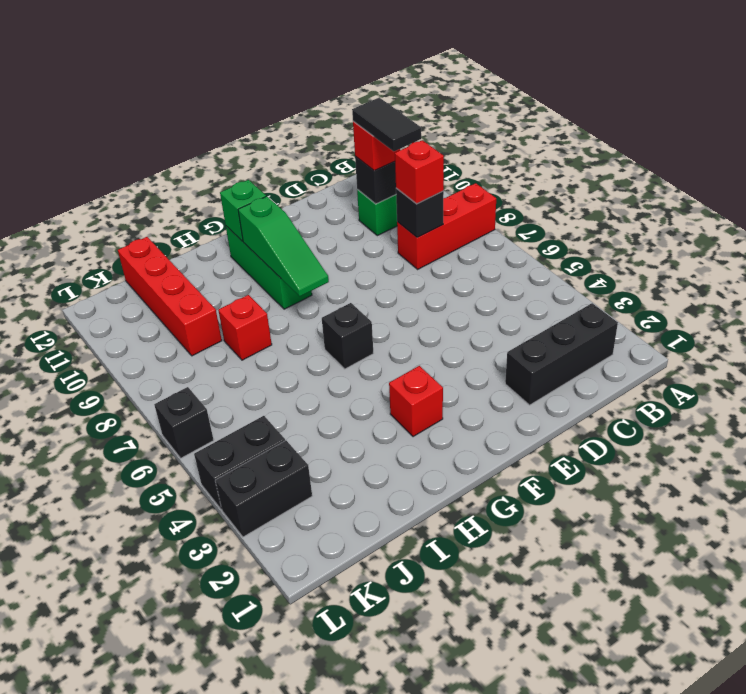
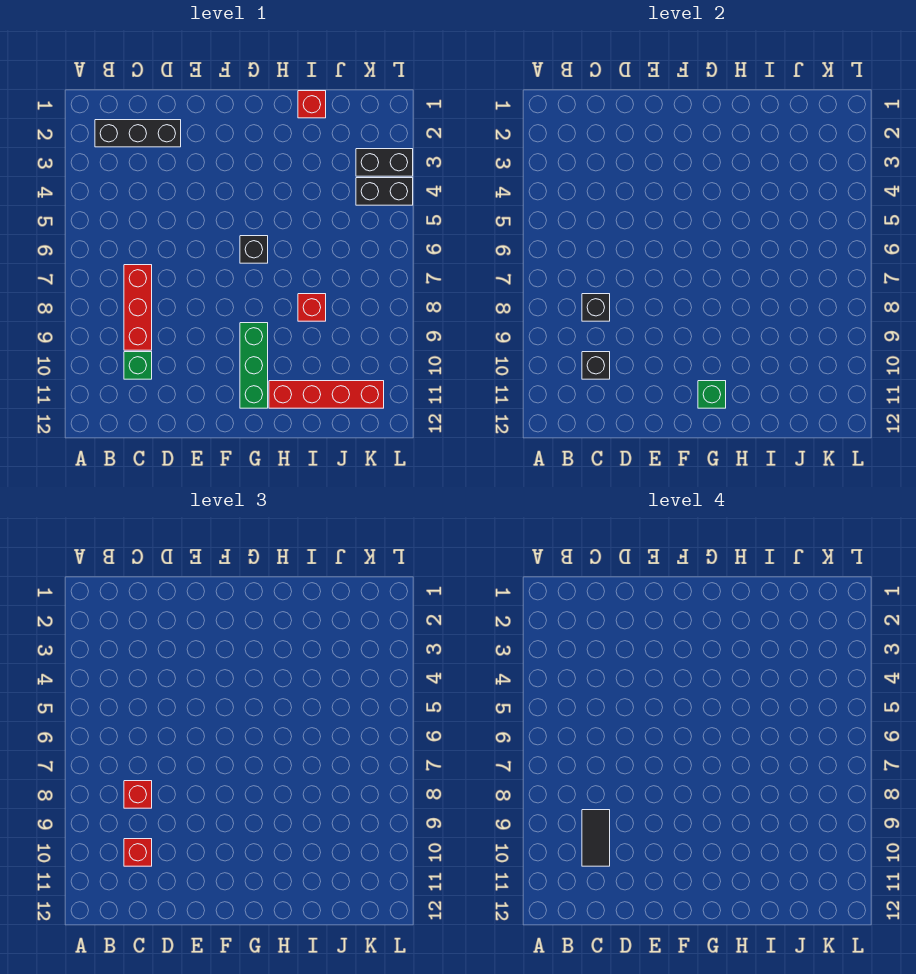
red 1x3 brick [397,183,496,269] -> red 1x3 brick turned to [124,265,152,350]
red 1x1 brick [389,366,443,437] -> red 1x1 brick moved to [298,91,326,118]
green 1x3 slope [238,196,329,296] -> none
red 1x4 brick [118,237,222,356] -> red 1x4 brick turned to [269,381,384,408]
black 1x1 brick [154,387,214,458] -> none

